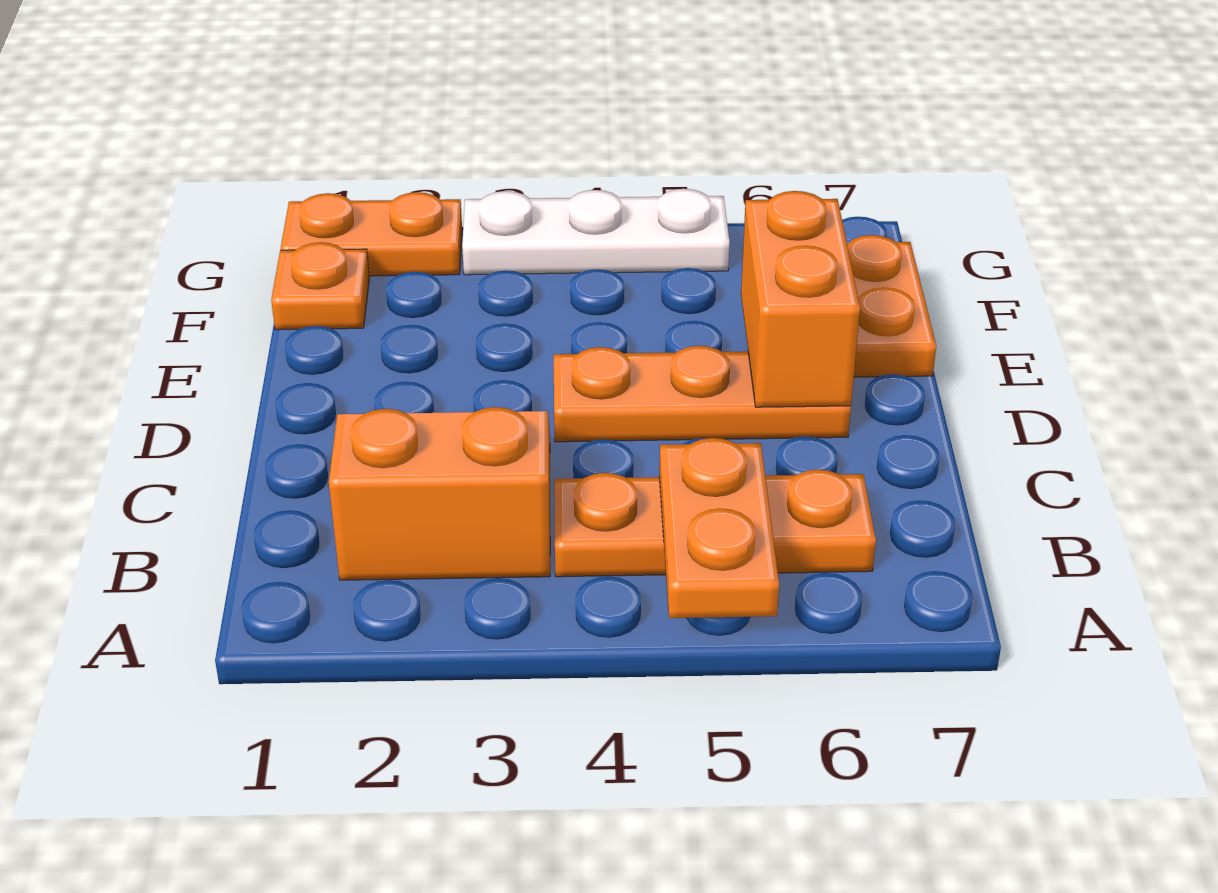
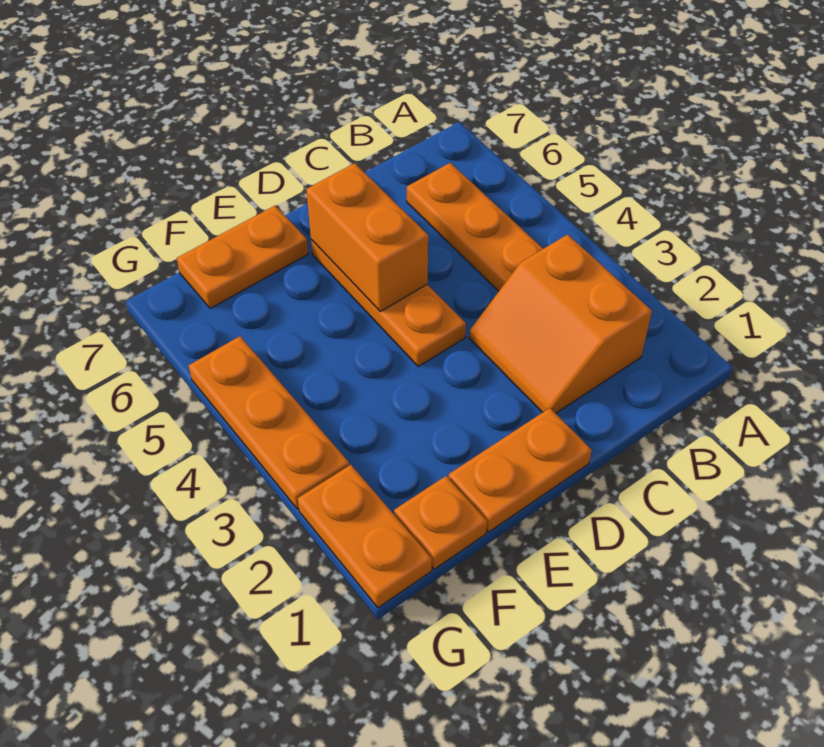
orange 1x2 plate [659,438,779,618] -> orange 1x2 plate moved to [449,408,592,532]
orange 1x2 brick [741,191,860,407] -> orange 1x2 brick turned to [306,163,428,311]
white 1x3 plate [462,189,730,275] -> orange 1x3 plate [189,336,349,509]

